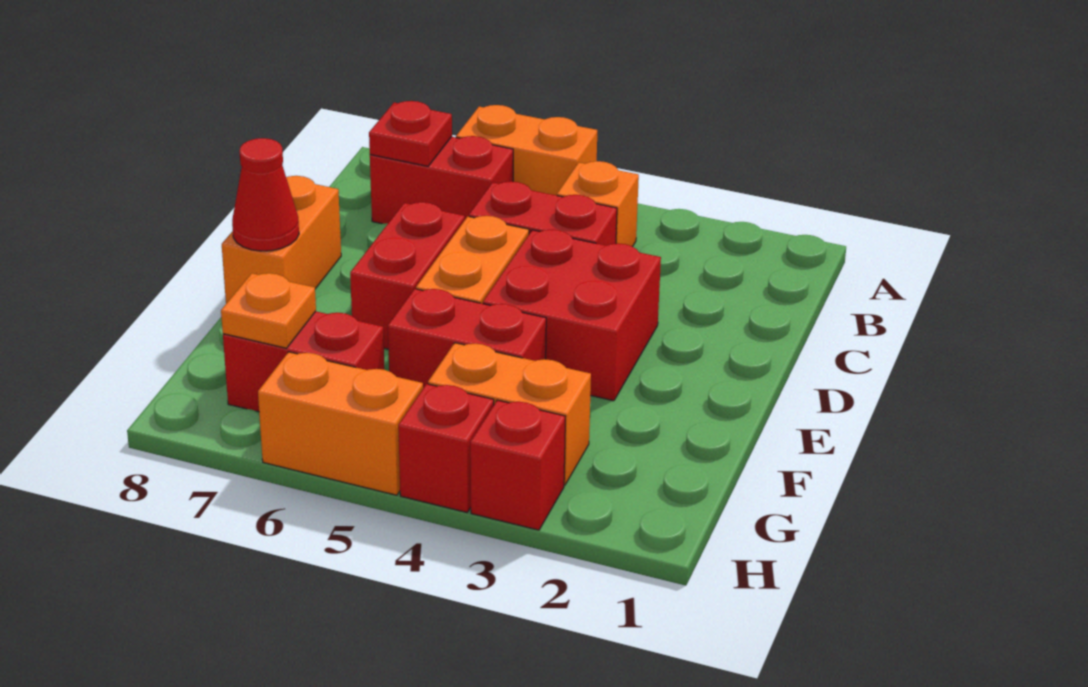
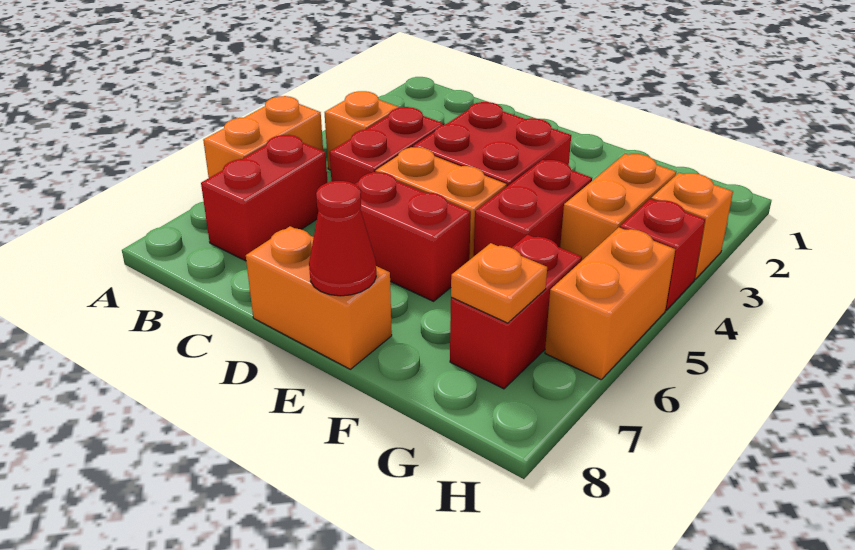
red 1x1 plate [369,101,452,166] -> none
red 1x1 brick [470,400,565,530] -> orange 1x1 brick [651,173,733,279]

